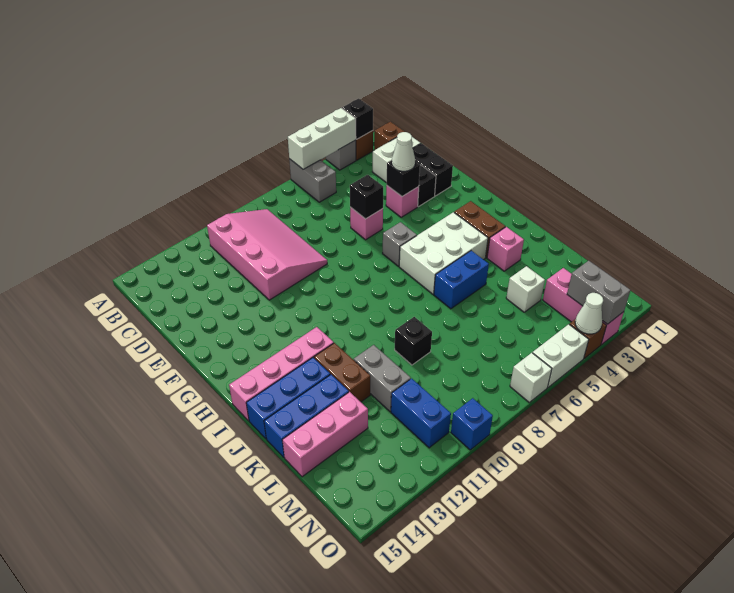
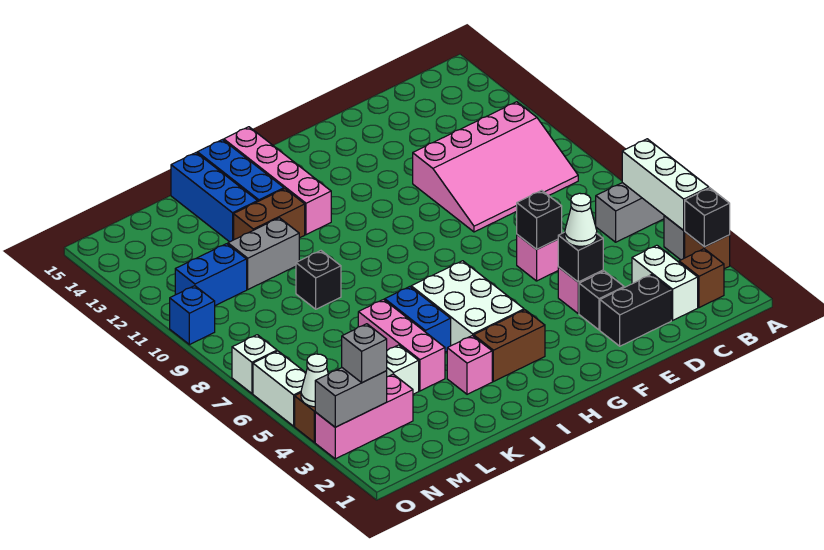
grey 1x1 brick [383,222,417,266] -> grey 1x1 brick moved to [342,324,387,383]
pink 1x3 brick [282,392,368,477] -> pink 1x3 brick moved to [358,300,445,391]

